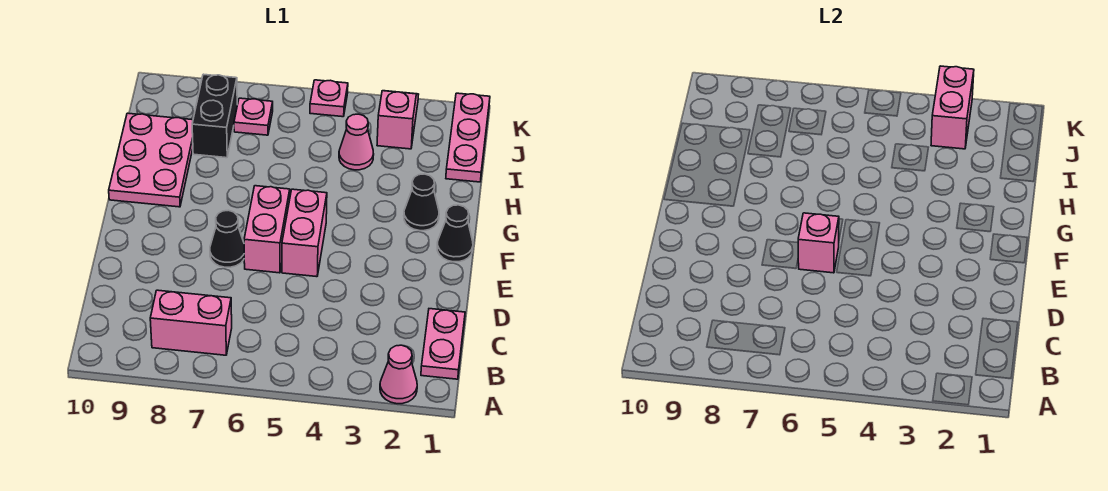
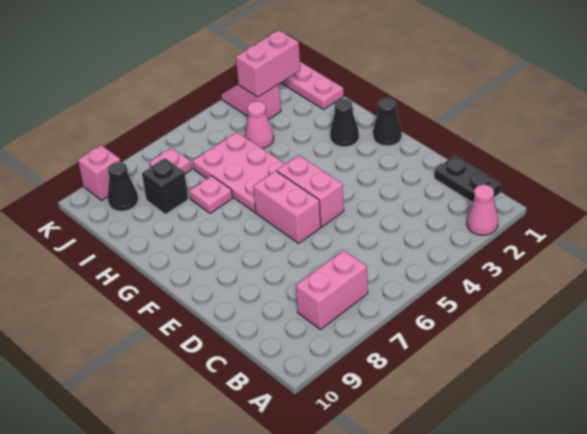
pink 1x2 plate [421,309,465,379] -> black 1x2 plate [434,155,501,202]
pink 1x1 brick [798,213,839,273] -> pink 1x1 brick moved to [78,145,120,200]
black 1x1 cone [210,210,244,267] -> black 1x1 cone moved to [108,162,138,211]
pink 2x3 plate [109,113,193,207] -> pink 2x3 plate moved to [193,132,285,212]
black 1x2 brick [192,74,237,158] -> black 1x1 brick [142,158,188,214]
pink 1x2 brick [931,66,974,149] -> pink 1x2 brick turned to [236,30,300,97]
pink 1x1 plate [310,80,348,117] -> pink 1x1 plate moved to [189,176,232,213]

